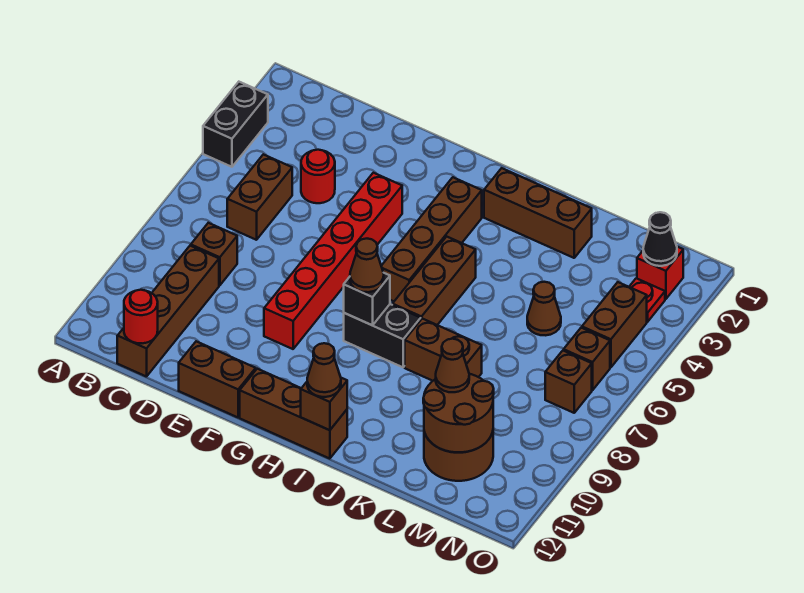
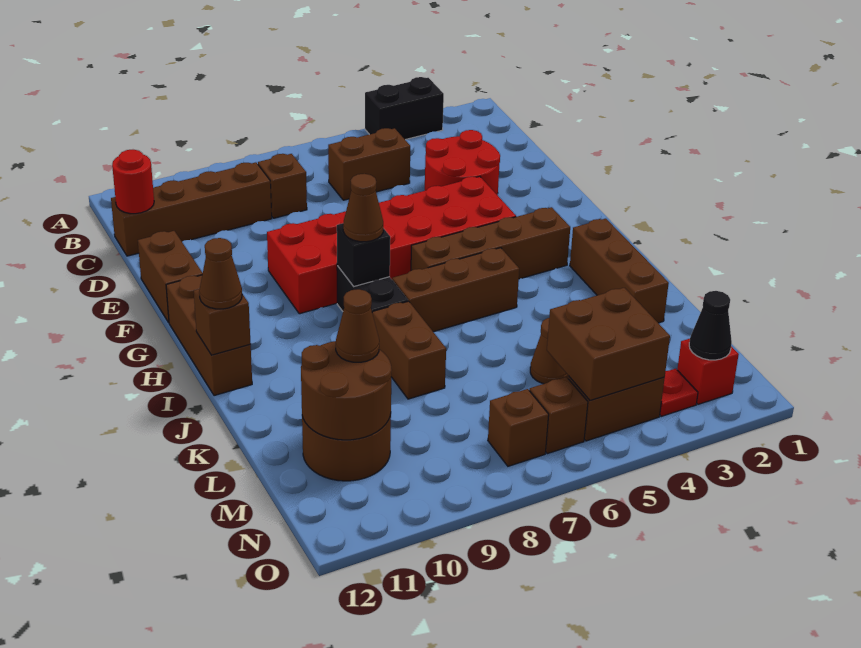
red 1x1 round brick [301,150,335,203] -> red 2x2 round brick [425,130,500,195]
red 1x6 brick [264,173,402,349] -> red 2x6 brick [267,176,516,314]
none -> brown 2x2 brick [547,288,670,400]

